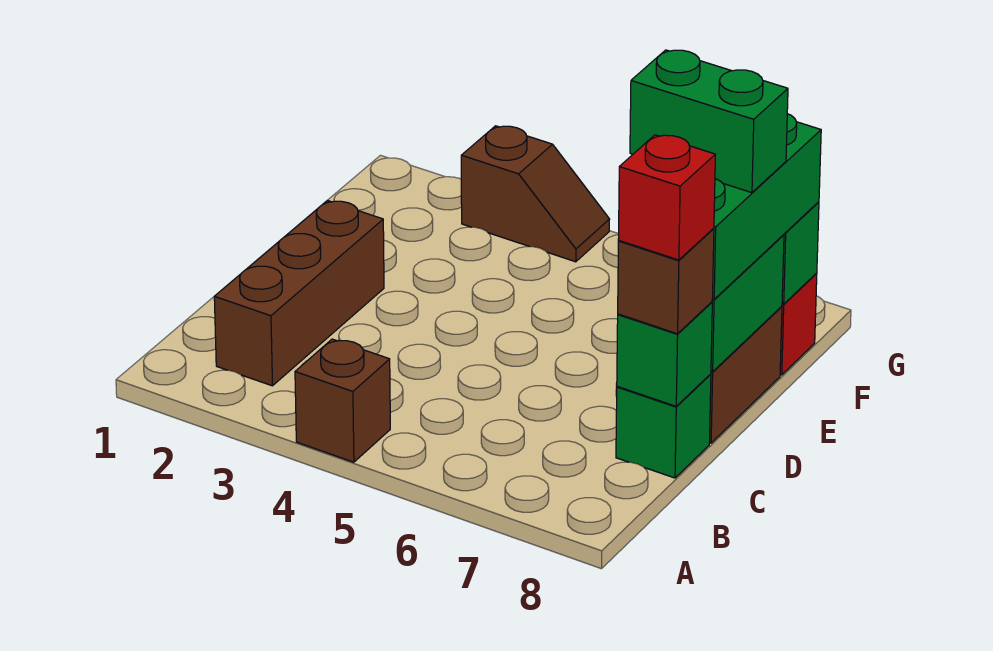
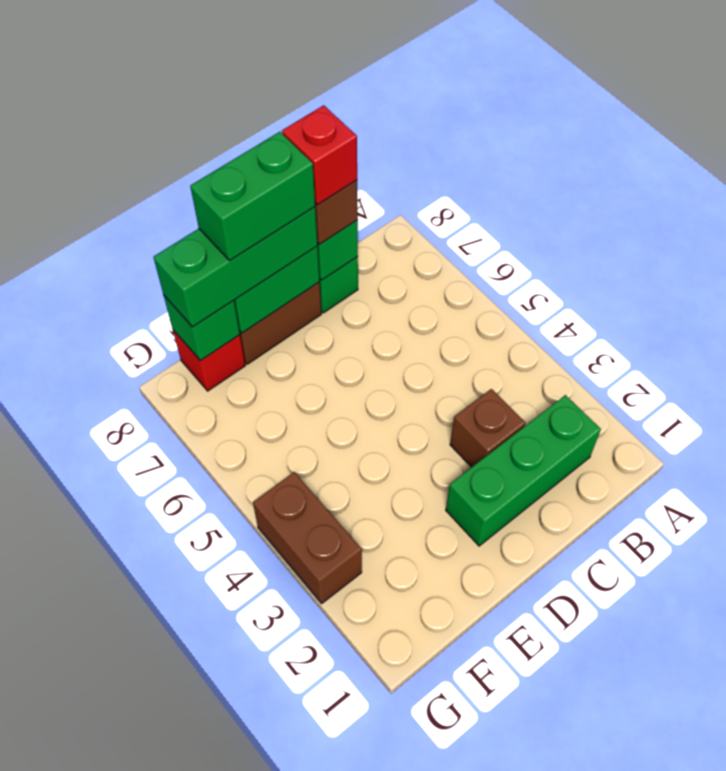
brown 1x1 brick [295,339,390,462] -> brown 1x1 brick moved to [450,389,526,467]
brown 1x3 brick [214,200,384,386] -> green 1x3 brick [446,395,601,546]
green 1x2 brick [630,50,788,193] -> green 1x2 brick turned to [190,132,315,261]
brown 1x2 slope [461,126,610,262] -> brown 1x2 brick [253,472,362,603]

